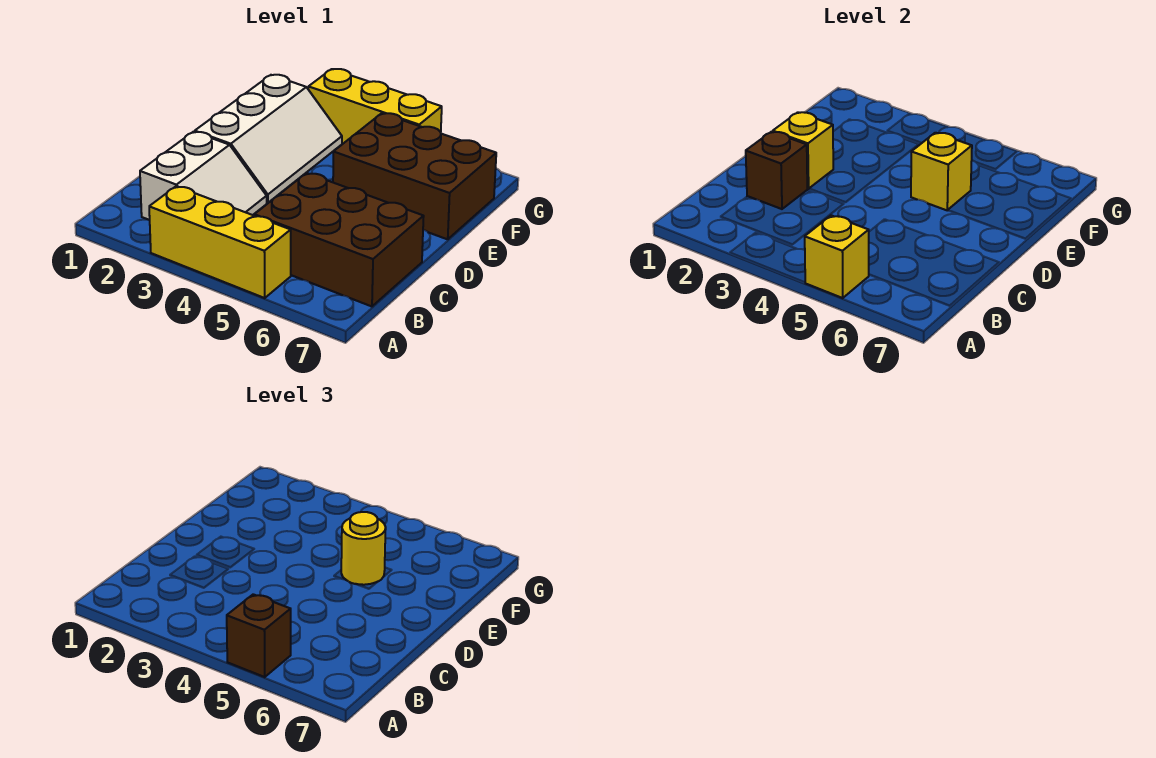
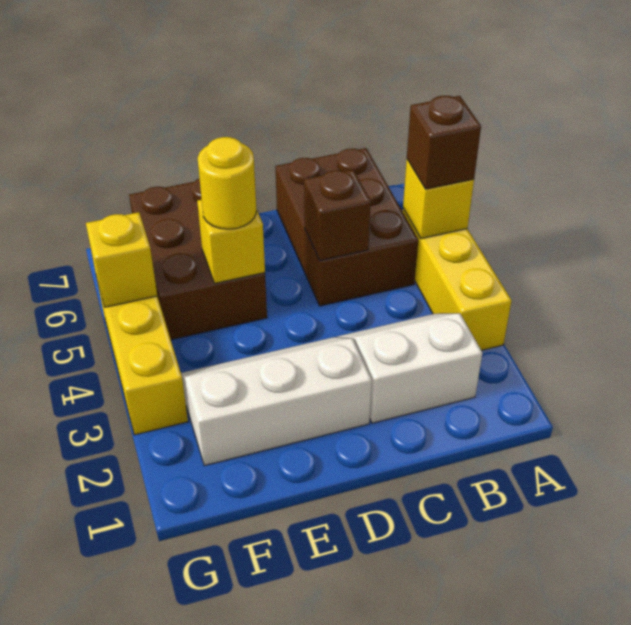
brown 1x1 brick [746,132,807,209] -> brown 1x1 brick moved to [304,169,371,261]
yellow 1x1 brick [773,112,833,189] -> yellow 1x1 brick moved to [86,212,157,307]

